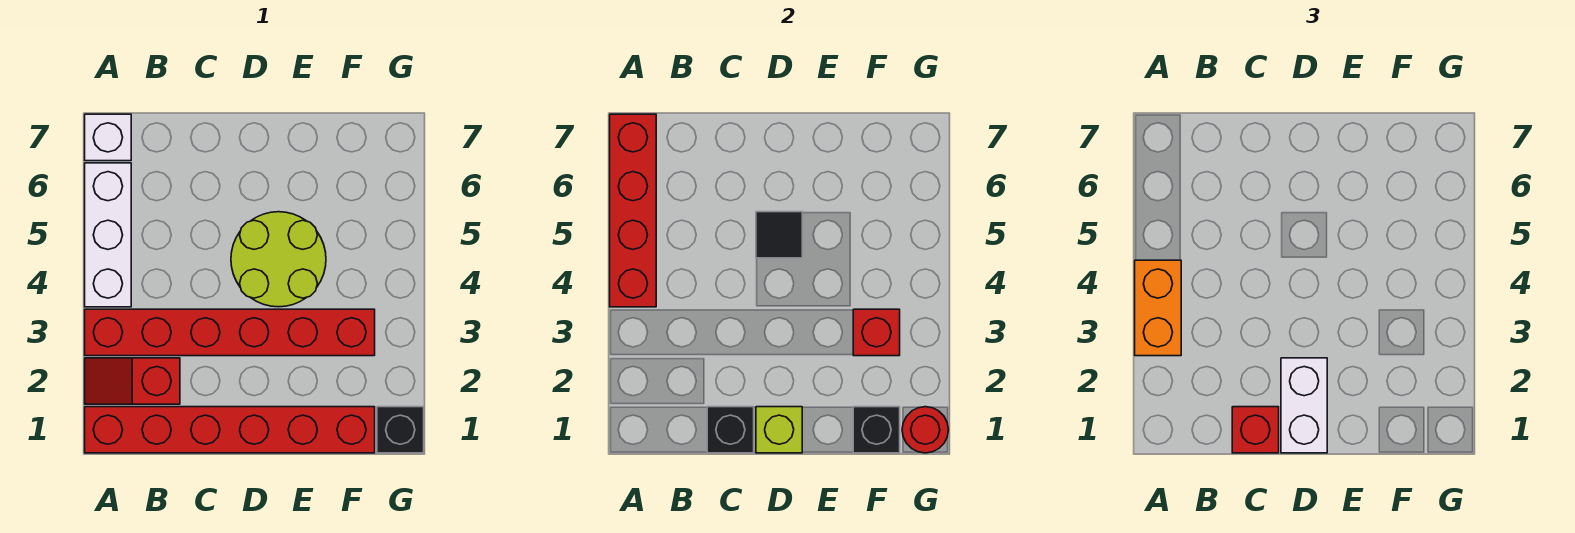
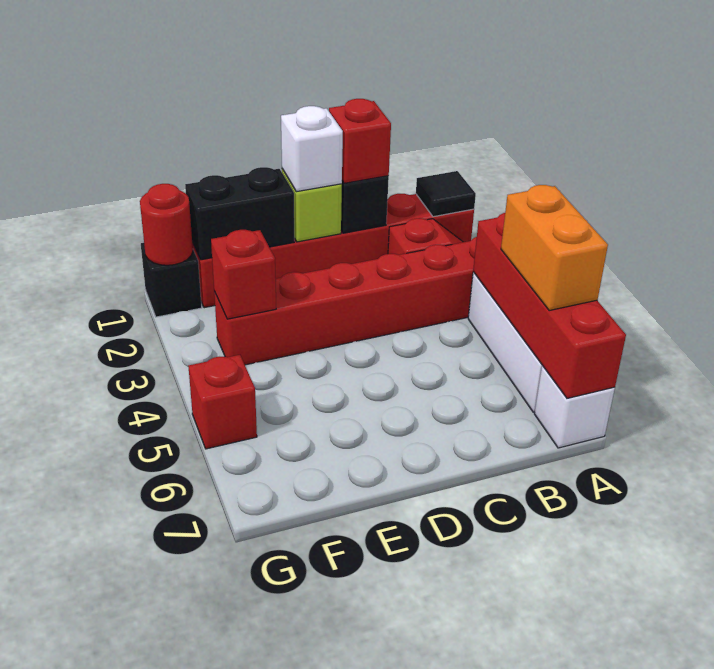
orange 1x2 brick [1135,260,1181,356] -> orange 1x2 brick moved to [501,185,608,311]
white 1x2 brick [1281,358,1327,453] -> white 1x1 brick [281,106,343,192]
lime 2x2 round brick [231,212,326,307] -> none
black 1x1 tile [756,212,802,258] -> black 1x1 tile moved to [416,171,476,217]
black 1x1 brick [853,407,900,453] -> black 1x2 brick [185,167,294,260]
none -> red 1x1 brick [188,355,257,449]

